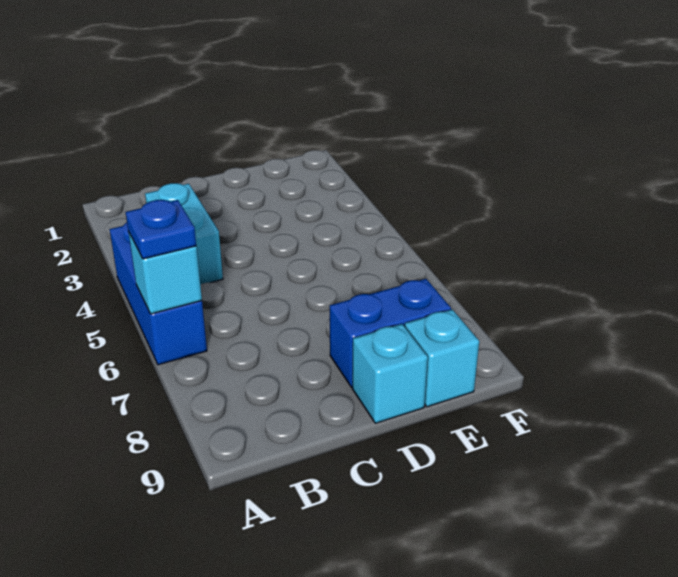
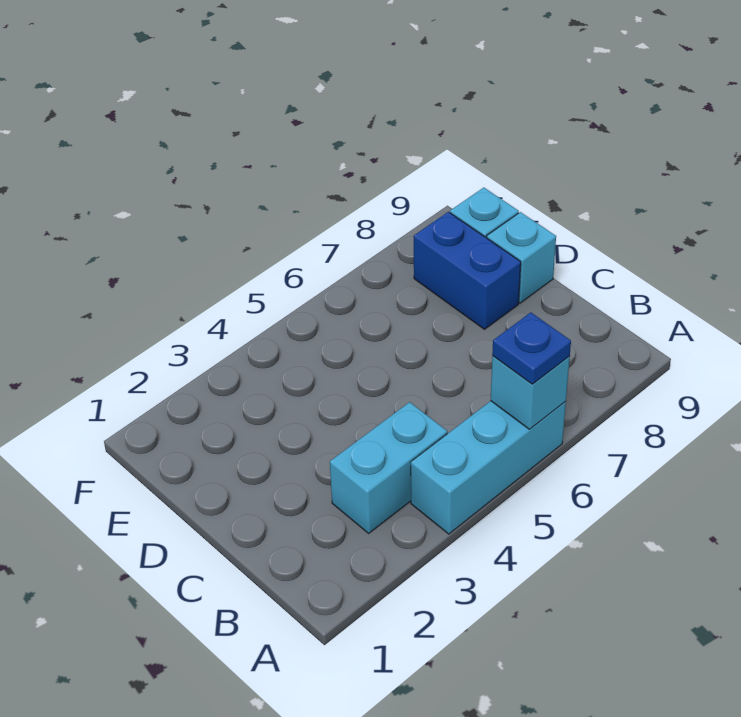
blue 1x3 brick [110,222,207,365] -> cyan 1x3 brick [411,401,566,534]

